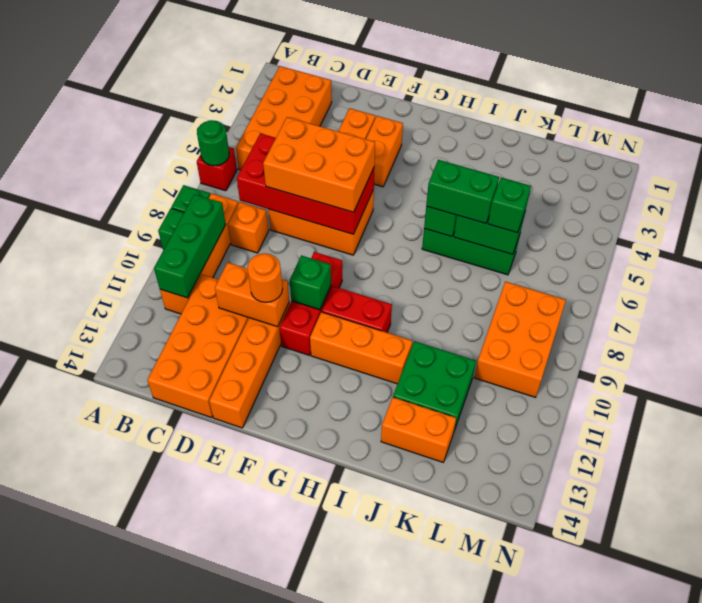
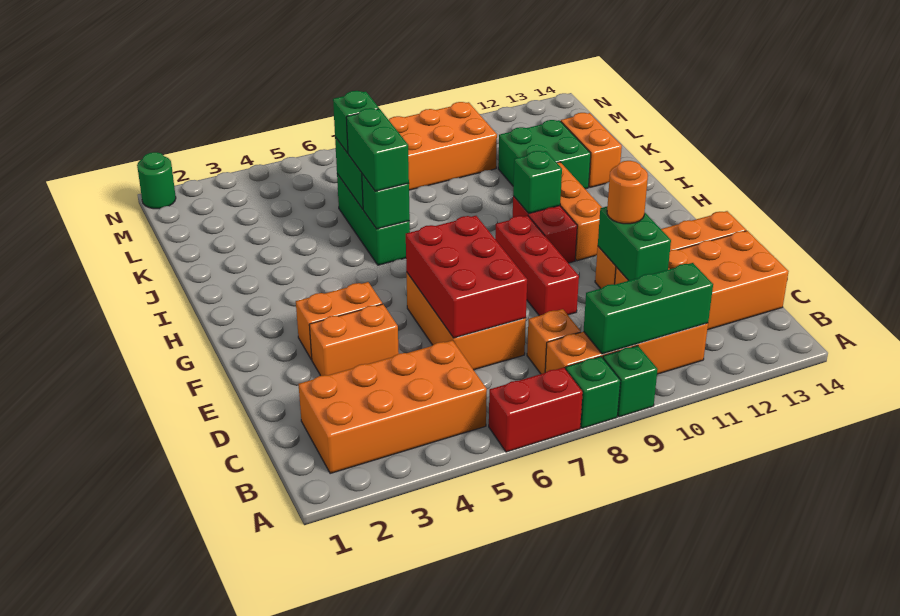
red 1x1 brick [197,147,237,191] -> red 1x2 brick [489,367,583,452]
green 1x1 round brick [197,120,229,166] -> green 1x1 round brick moved to [137,152,176,209]
red 2x4 brick [237,133,374,234] -> red 2x3 brick [406,216,527,338]
orange 2x3 brick [263,117,375,212] -> none
orange 1x2 brick [215,263,289,327] -> green 1x2 brick [598,207,671,281]
red 1x3 brick [279,252,342,355] -> red 1x3 brick turned to [495,215,579,316]
green 1x1 brick [290,255,331,310] -> green 1x1 brick moved to [513,151,562,213]

